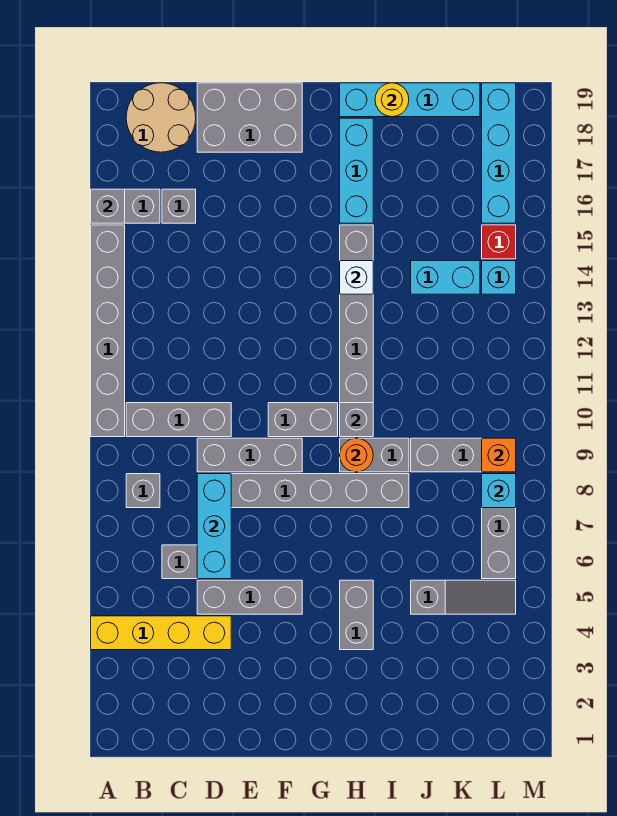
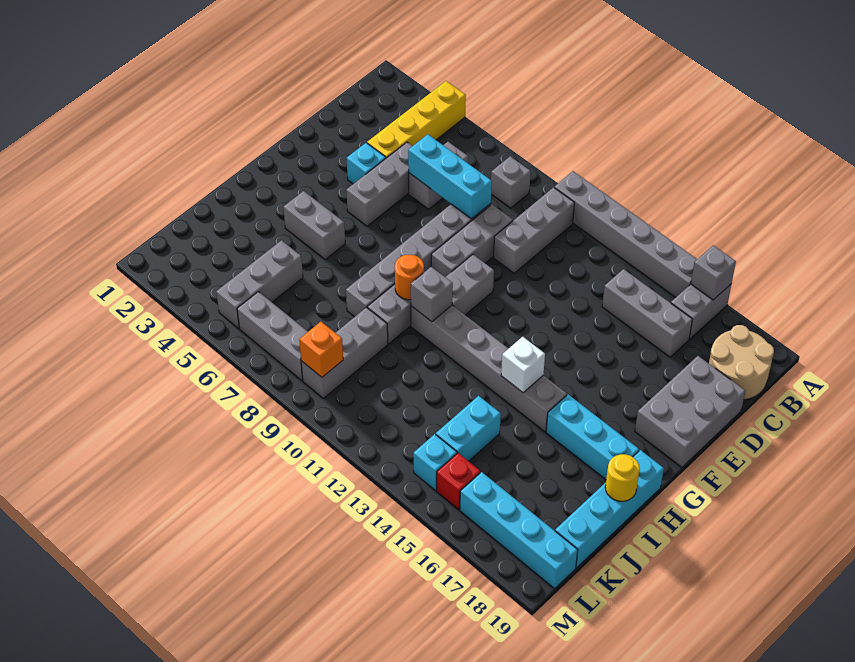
grey 1x1 brick [162,189,196,223] -> grey 1x3 brick [602,269,693,357]
grey 1x3 slope [411,580,516,614] -> grey 1x3 brick [216,240,303,328]
cyan 1x1 brick [482,474,516,508] -> cyan 1x1 brick moved to [347,143,386,184]

